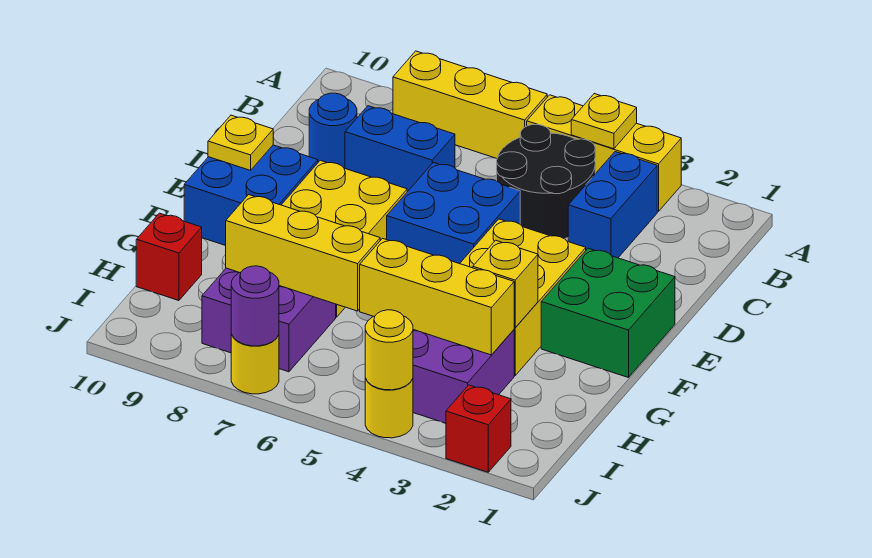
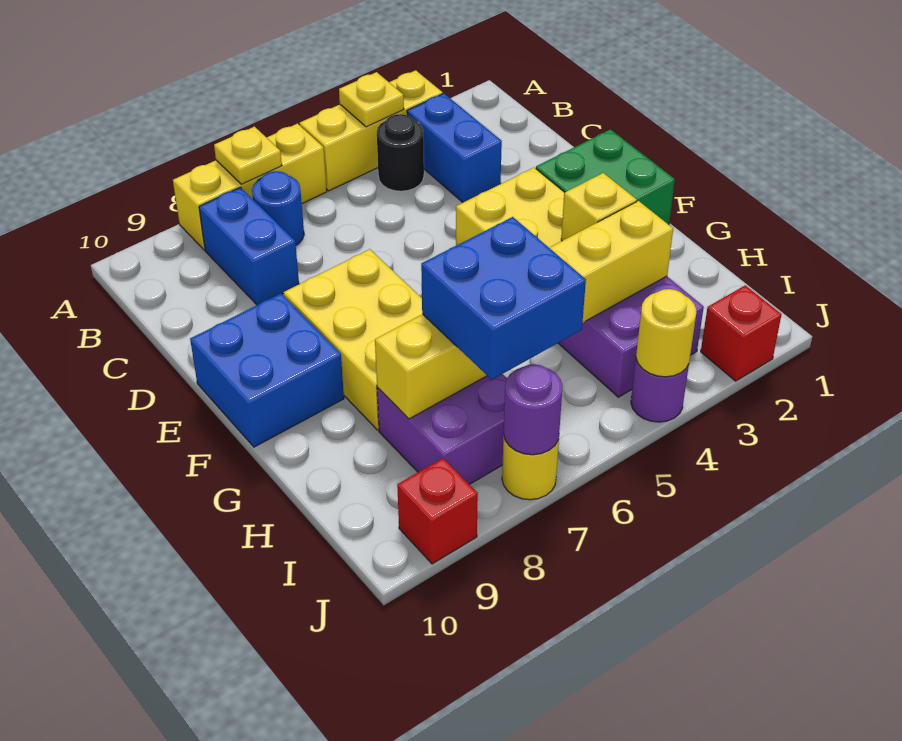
black 2x2 round brick [497,124,595,239] -> black 1x1 round brick [377,114,424,191]
blue 1x2 brick [345,106,455,192] -> blue 1x2 brick turned to [199,187,299,305]
blue 1x1 round brick [309,93,357,168] -> blue 1x1 round brick moved to [252,171,304,245]
blue 2x2 brick [387,162,520,264] -> blue 2x2 brick moved to [421,217,586,380]
yellow 1x1 plate [208,115,273,170] -> yellow 1x1 plate moved to [214,127,282,184]
red 1x1 brick [136,213,202,301] -> red 1x1 brick moved to [397,458,478,564]
yellow 1x1 round brick [365,378,413,438] -> purple 1x1 round brick [631,359,689,422]

